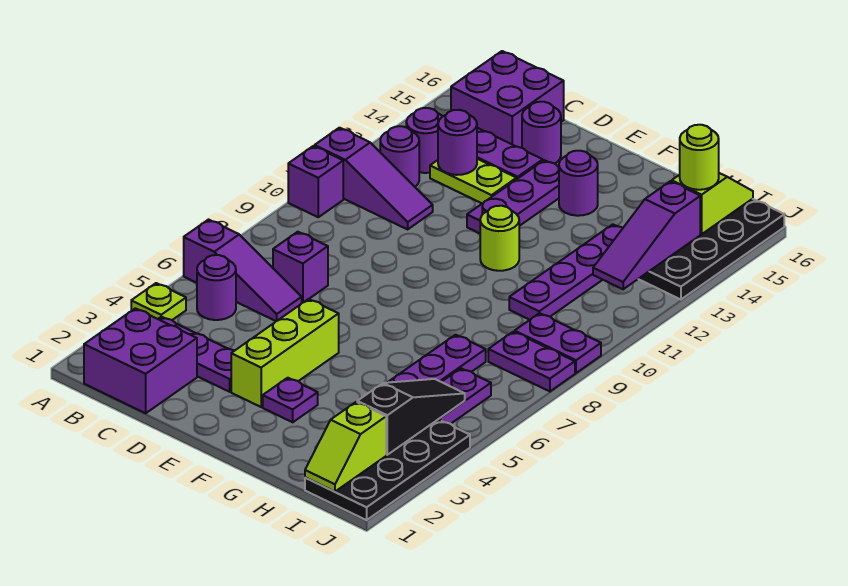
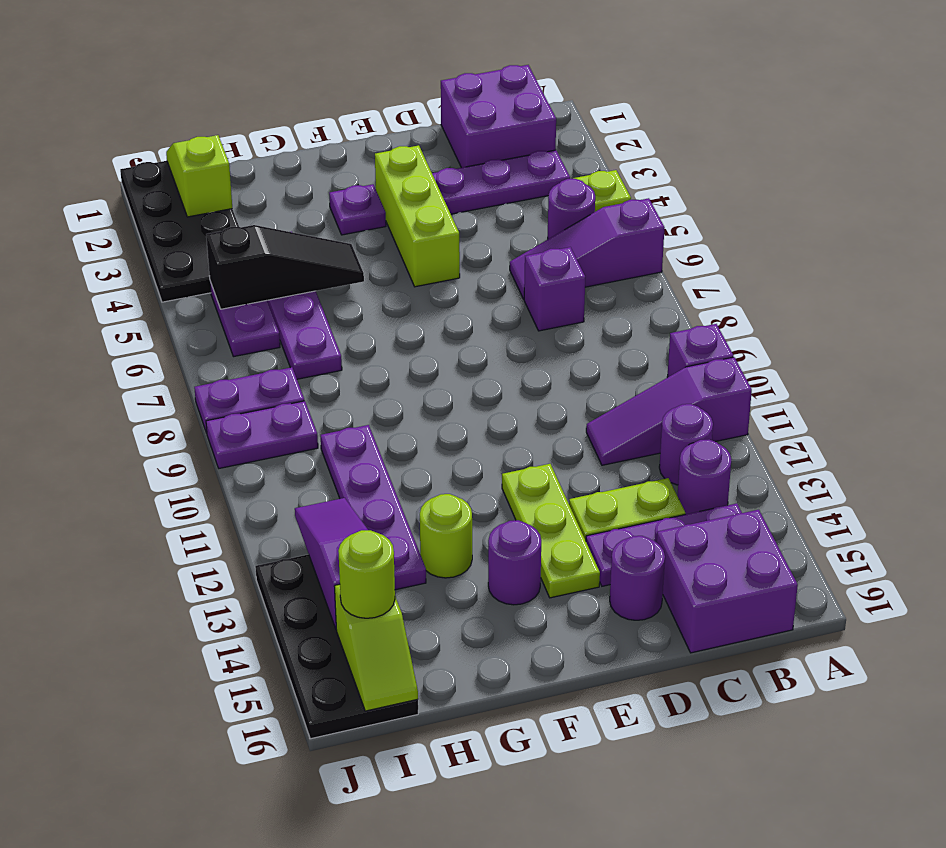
purple 1x1 round brick [438,110,477,175] -> none
purple 1x3 plate [467,160,559,233] -> lime 1x3 plate [502,464,600,598]
lime 1x1 round brick [480,206,519,271] -> lime 1x1 round brick moved to [420,494,472,578]
black 1x3 slope [357,379,465,455] -> black 1x3 slope turned to [206,225,364,309]

